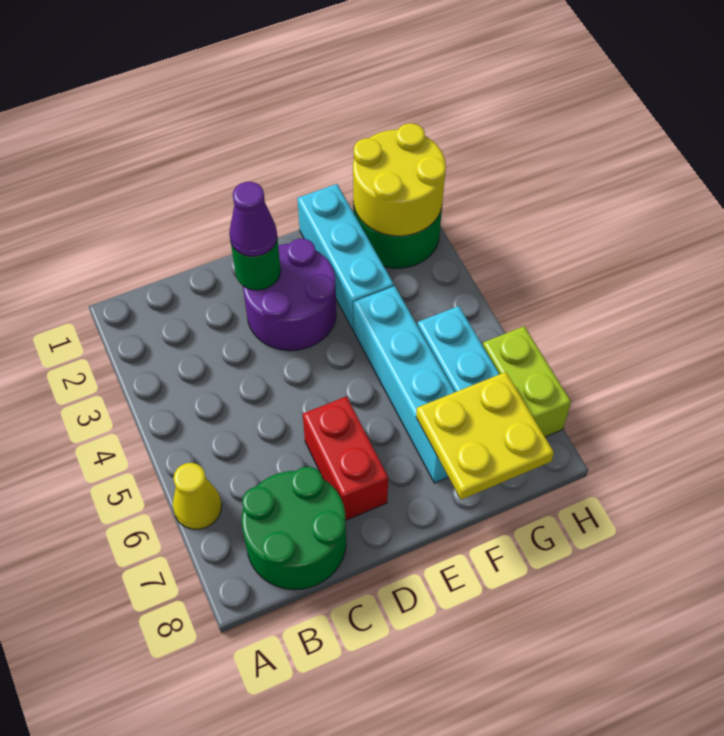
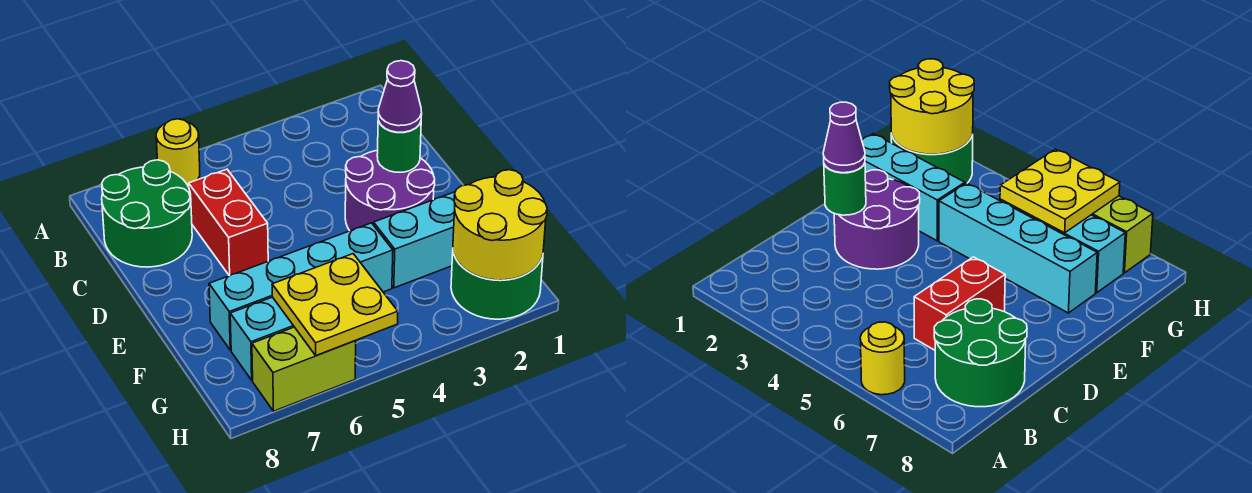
yellow 1x1 cone [173,463,222,529] -> yellow 1x1 round brick [156,119,200,186]
red 1x2 brick [303,396,388,521] -> red 1x2 brick turned to [188,169,268,276]
yellow 2x2 plate [416,372,554,500] -> yellow 2x2 plate moved to [272,254,398,356]

